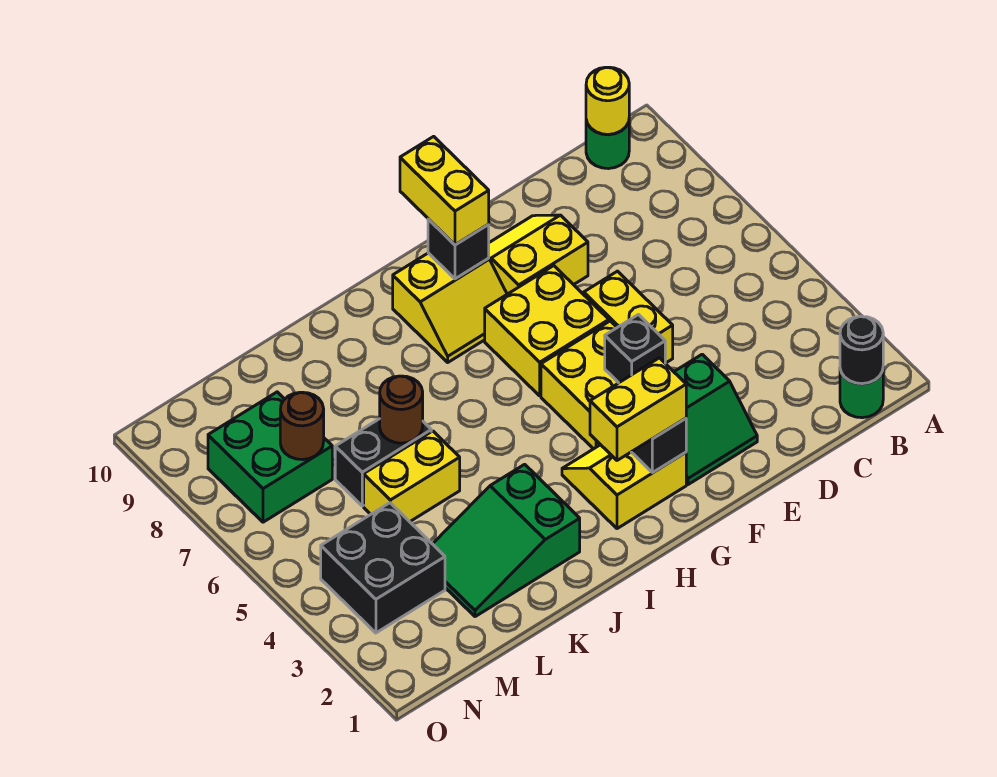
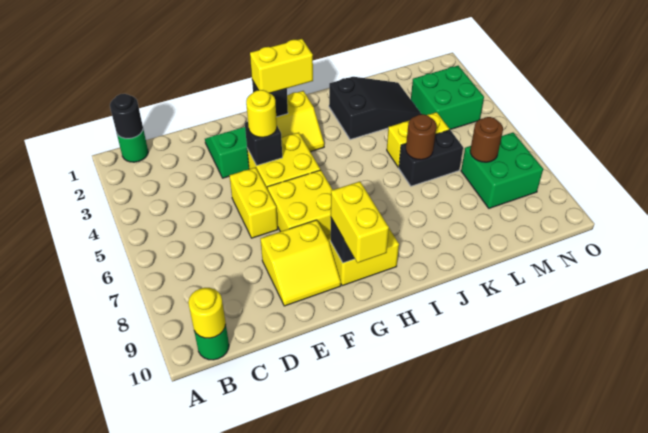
none -> yellow 1x1 round brick [246,90,277,137]
green 2x3 slope [433,464,580,617] -> black 2x3 slope [329,77,421,139]
black 2x2 brick [321,503,445,633] -> green 2x2 brick [411,66,484,130]

